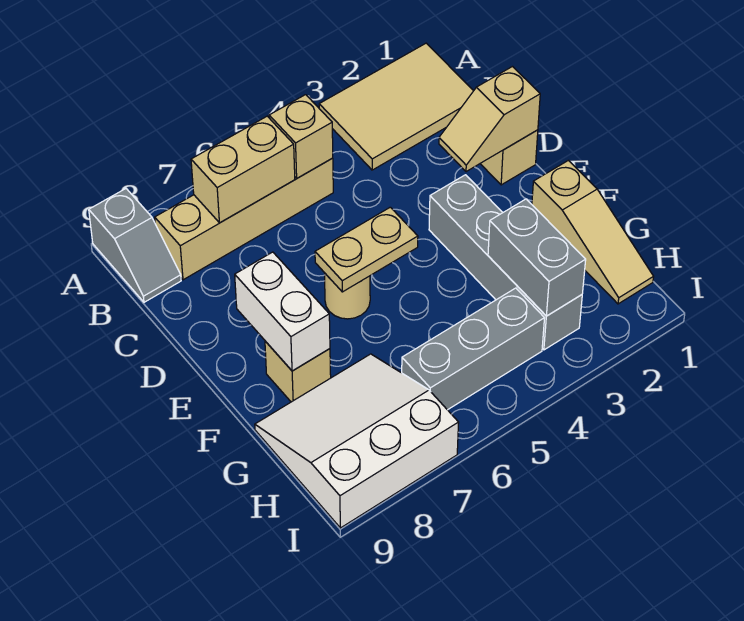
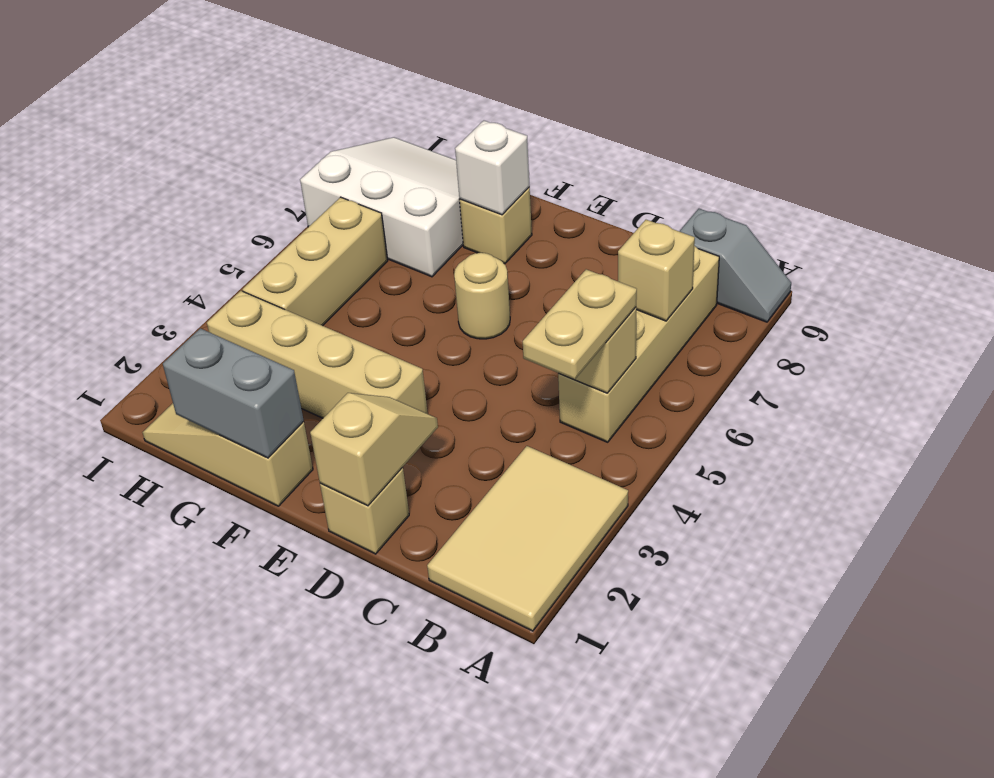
grey 1x2 slope [89,189,181,302] -> grey 1x2 slope turned to [679,209,791,322]
tan 1x2 brick [191,116,295,223] -> tan 1x1 brick [618,220,695,321]
grey 1x4 brick [429,175,582,350] -> tan 1x4 brick [207,291,428,418]
tan 1x2 plate [315,207,418,292] -> tan 1x2 plate moved to [523,269,637,380]
white 1x2 brick [235,252,330,371] -> white 1x1 brick [455,121,530,215]
grey 1x2 brick [488,199,586,316] -> grey 1x2 brick moved to [163,328,304,458]
white 3x3 slope [255,354,459,528] -> white 3x3 slope turned to [300,137,463,277]
grey 1x3 brick [402,288,545,410] -> tan 1x3 brick [242,197,388,326]

